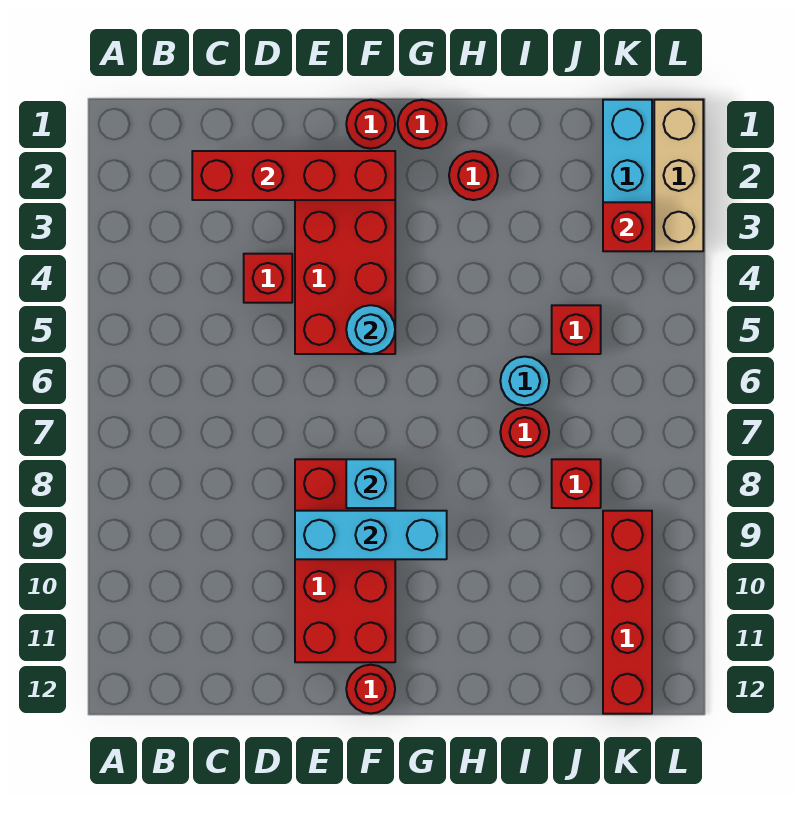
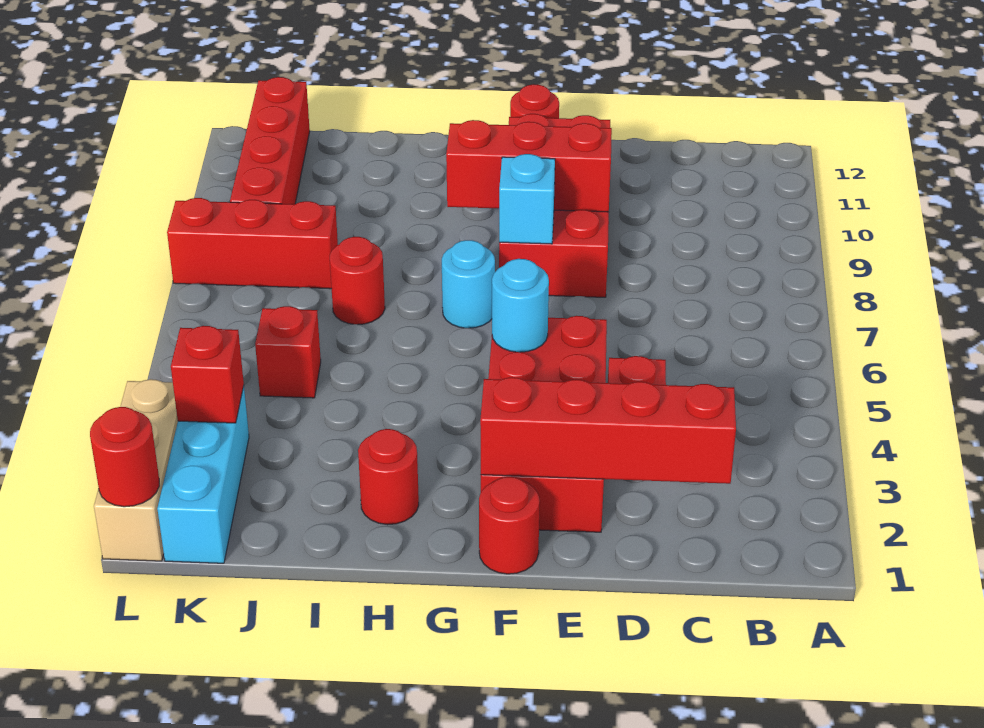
cyan 1x3 brick [295,511,447,559] -> red 1x3 brick [446,120,612,212]
red 1x1 round brick [398,100,446,149] -> red 1x1 round brick moved to [90,407,159,507]
cyan 1x1 round brick [500,357,549,405] -> cyan 1x1 round brick moved to [442,240,495,328]
red 1x1 brick [552,459,601,508] -> red 1x3 brick [167,198,338,289]

